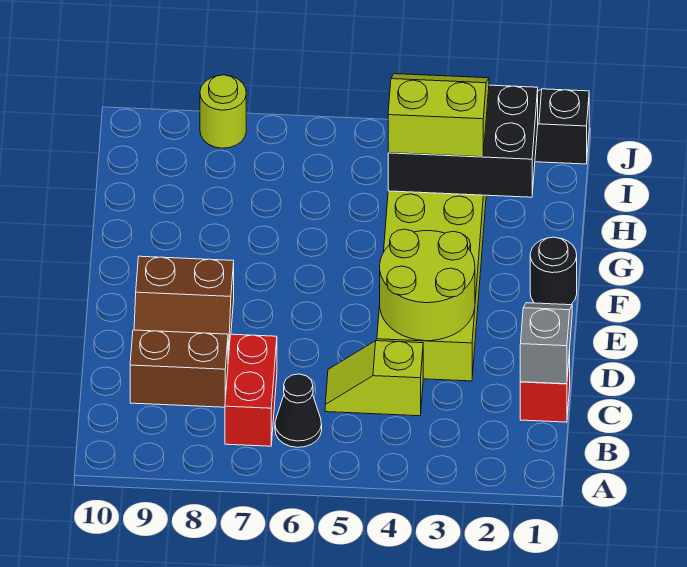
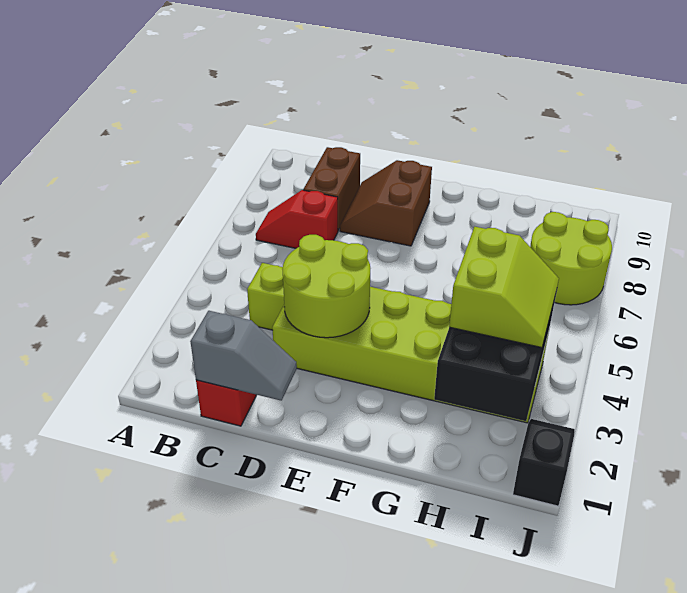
black 1x1 cone [275,374,322,447] -> none
red 1x2 brick [225,334,277,446] -> red 1x2 slope [256,190,338,248]
black 1x1 round brick [530,237,577,305] -> none
lime 1x1 round brick [200,75,246,148] -> lime 2x2 round brick [530,212,612,305]

